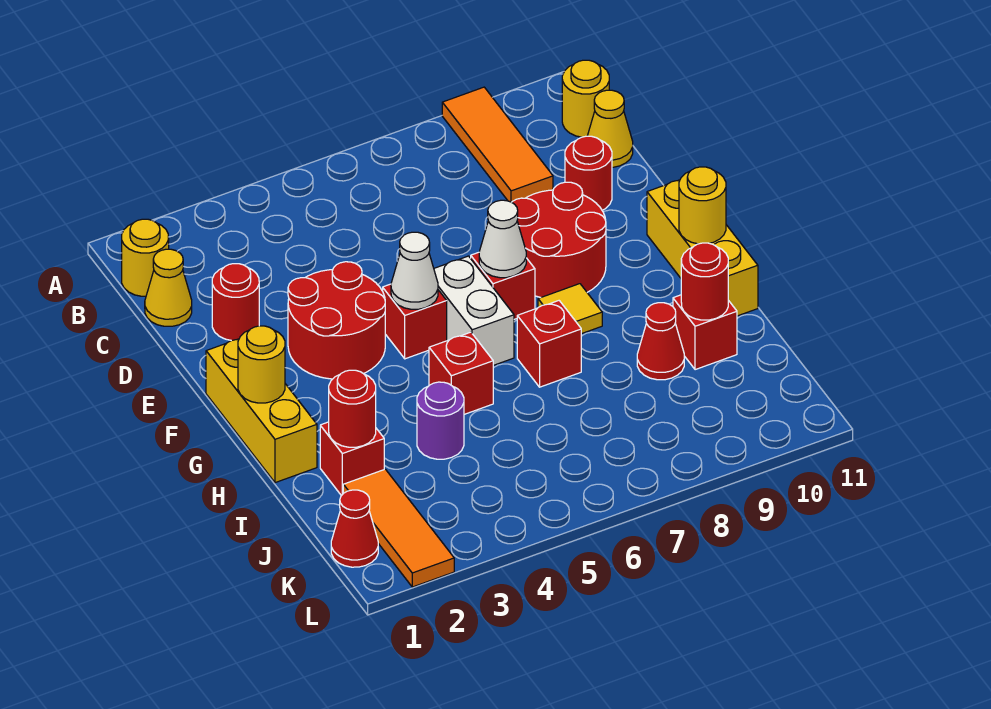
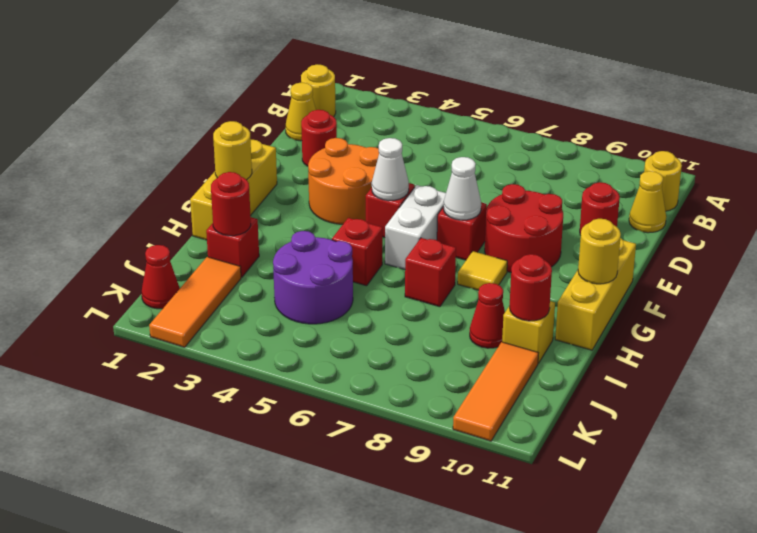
orange 1x3 tile [442,87,553,202] -> orange 1x3 tile moved to [453,342,538,441]
red 2x2 round brick [288,262,385,379] -> orange 2x2 round brick [308,138,379,224]
purple 1x1 round brick [417,382,464,459] -> purple 2x2 round brick [273,231,353,324]
red 1x1 brick [673,295,737,370] -> yellow 1x1 brick [502,301,555,364]

